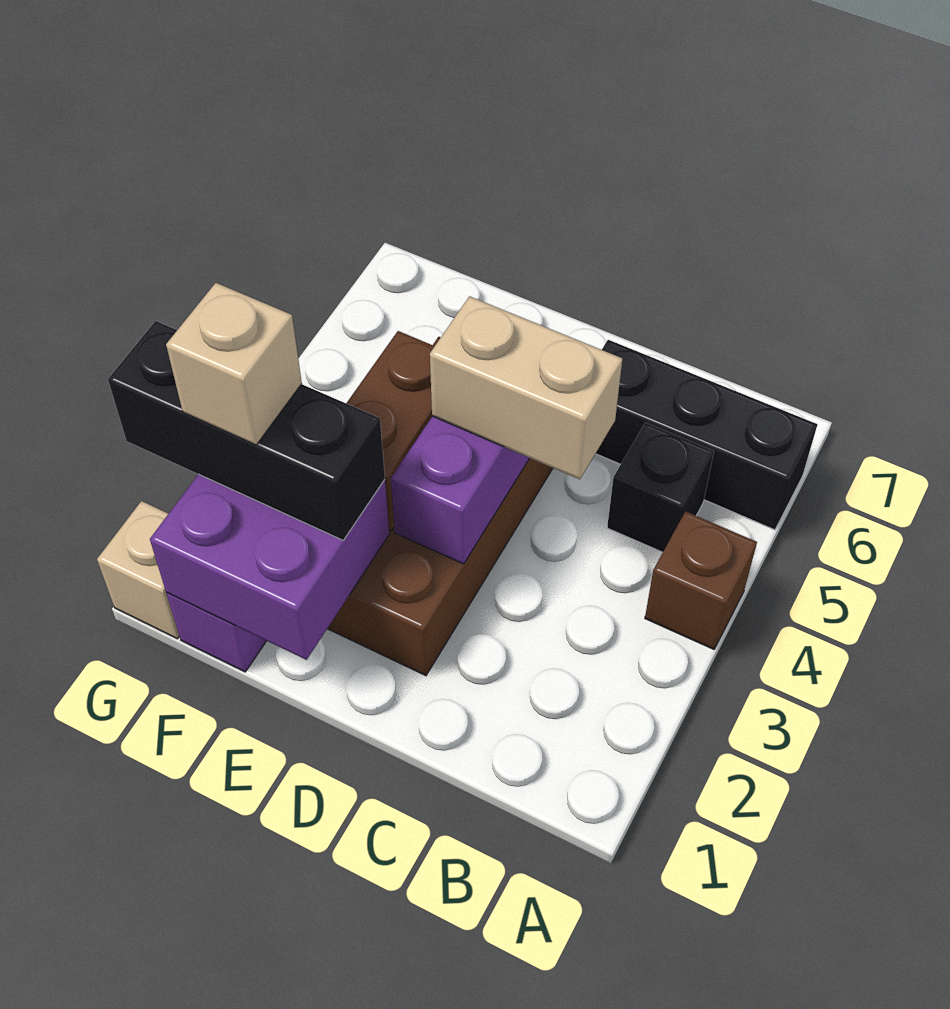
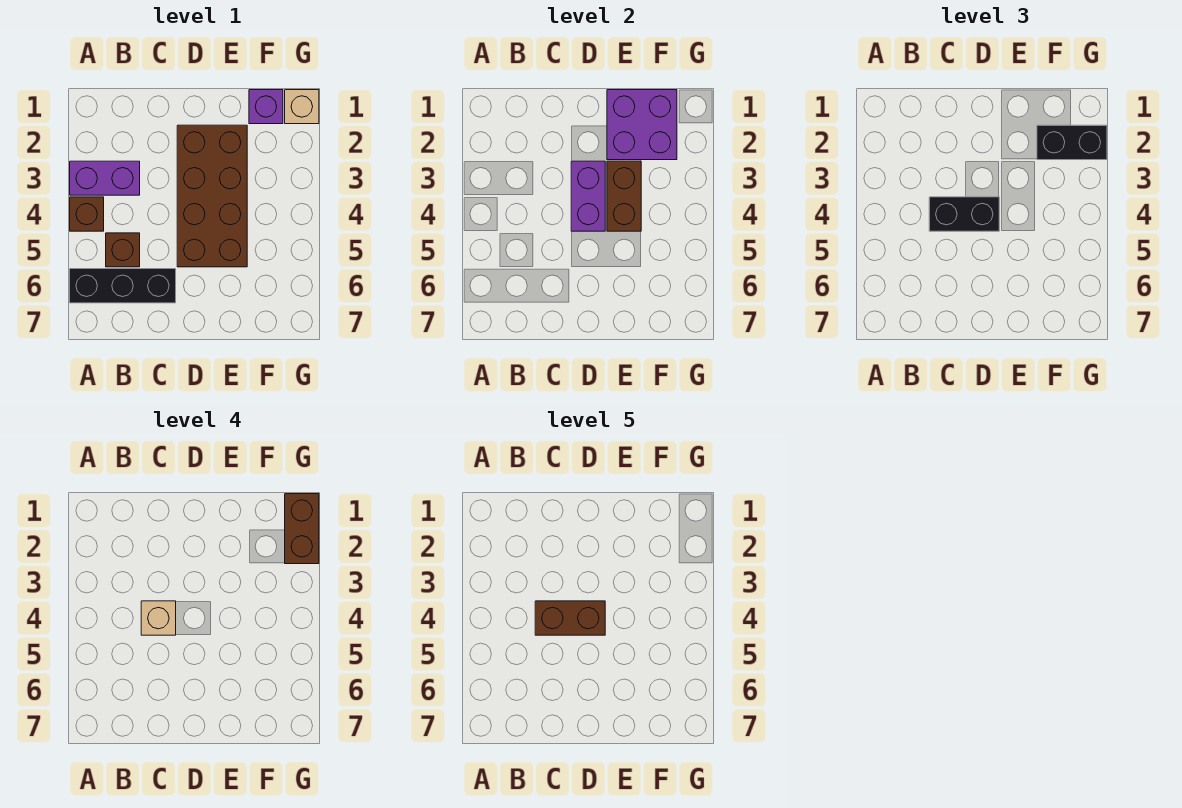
none -> purple 1x2 brick [70,161,140,195]
black 1x1 brick [607,423,714,552] -> brown 1x1 brick [106,233,140,267]
tan 1x2 brick [430,296,622,479] -> black 1x2 brick [929,197,999,231]
none -> brown 1x2 brick [535,601,605,635]
black 1x3 brick [108,321,385,540] -> black 1x2 brick [1037,125,1107,160]
tan 1x1 brick [166,283,302,445] -> tan 1x1 brick moved to [141,601,176,635]
none -> brown 1x2 brick [285,494,319,564]

